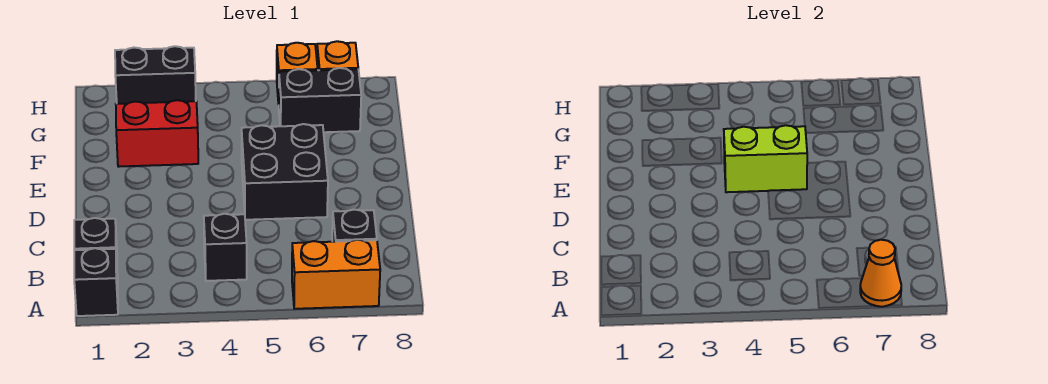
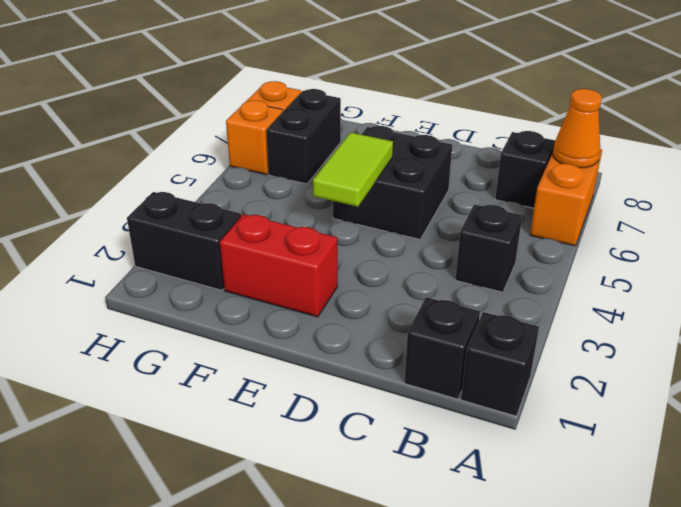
lime 1x2 brick [724,125,807,192] -> lime 1x2 tile [313,132,393,207]
red 1x2 brick [116,100,198,167] -> red 1x2 brick turned to [220,214,338,317]
black 1x2 brick [115,46,196,104] -> black 1x2 brick turned to [127,192,241,290]

